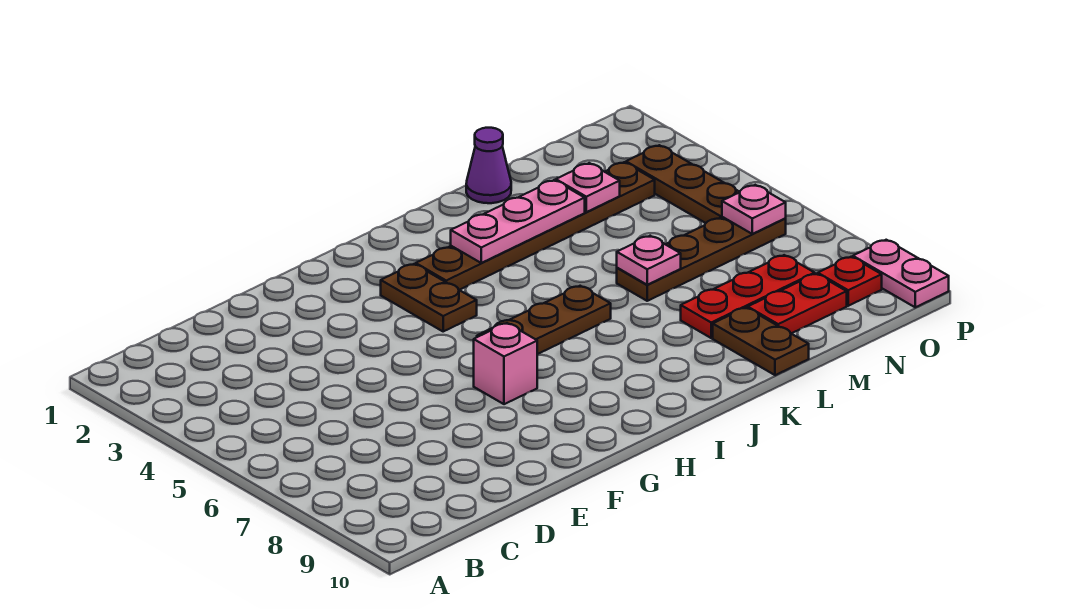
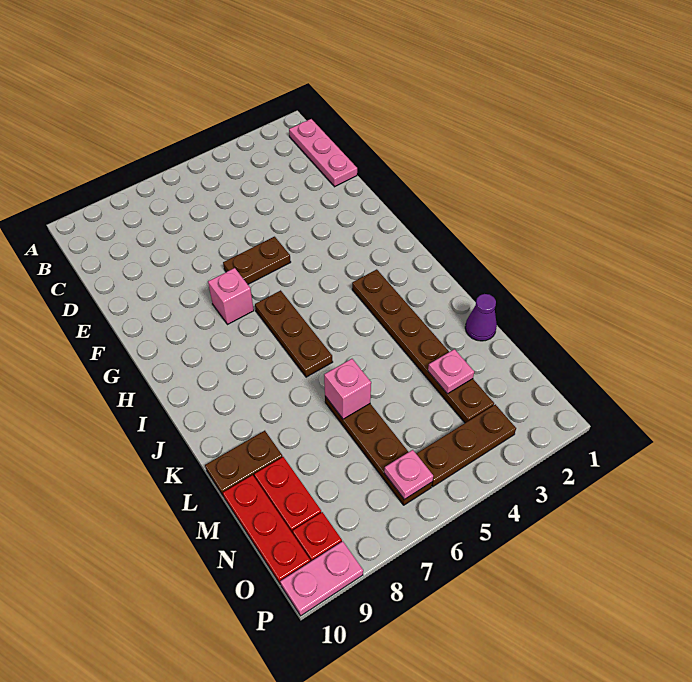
brown 1x2 plate [381,264,477,331] -> brown 1x2 plate moved to [223,237,291,284]
pink 1x3 plate [451,180,585,263] -> pink 1x3 plate moved to [289,119,357,187]
pink 1x1 plate [617,236,681,285] -> pink 1x1 brick [324,359,371,419]
red 1x3 plate [681,255,815,338] -> red 1x3 plate moved to [223,475,310,584]

